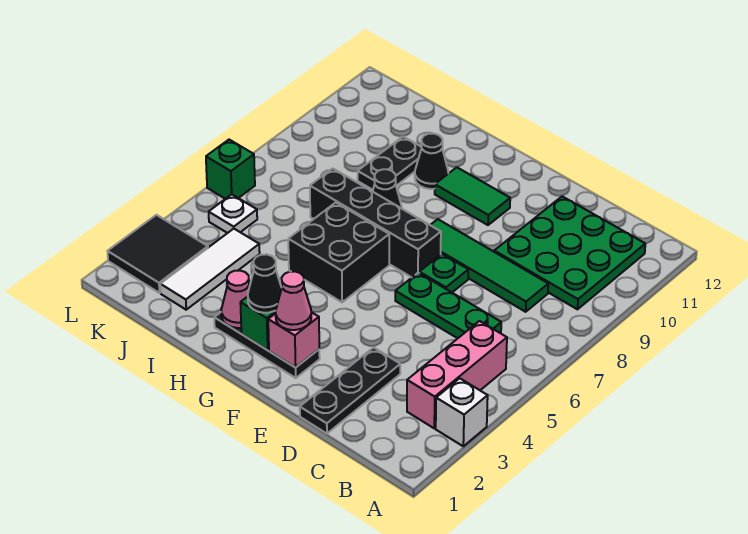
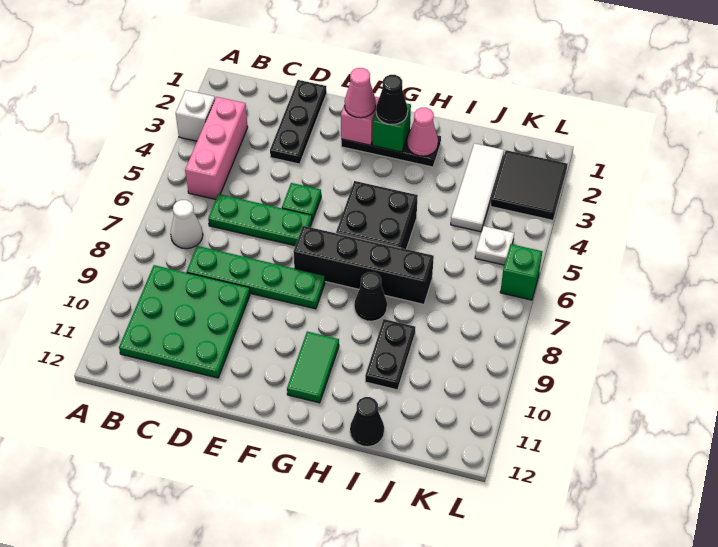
none -> white 1x1 cone [171,200,203,249]
green 1x4 tile [431,219,548,312] -> green 1x4 plate [187,246,325,309]
green 1x1 plate [419,254,468,292] -> green 1x1 plate moved to [282,183,321,221]
green 1x2 tile [435,167,510,225] -> green 1x2 tile turned to [287,332,339,403]
black 1x1 cone [415,134,448,189] -> black 1x1 cone moved to [350,397,384,447]

